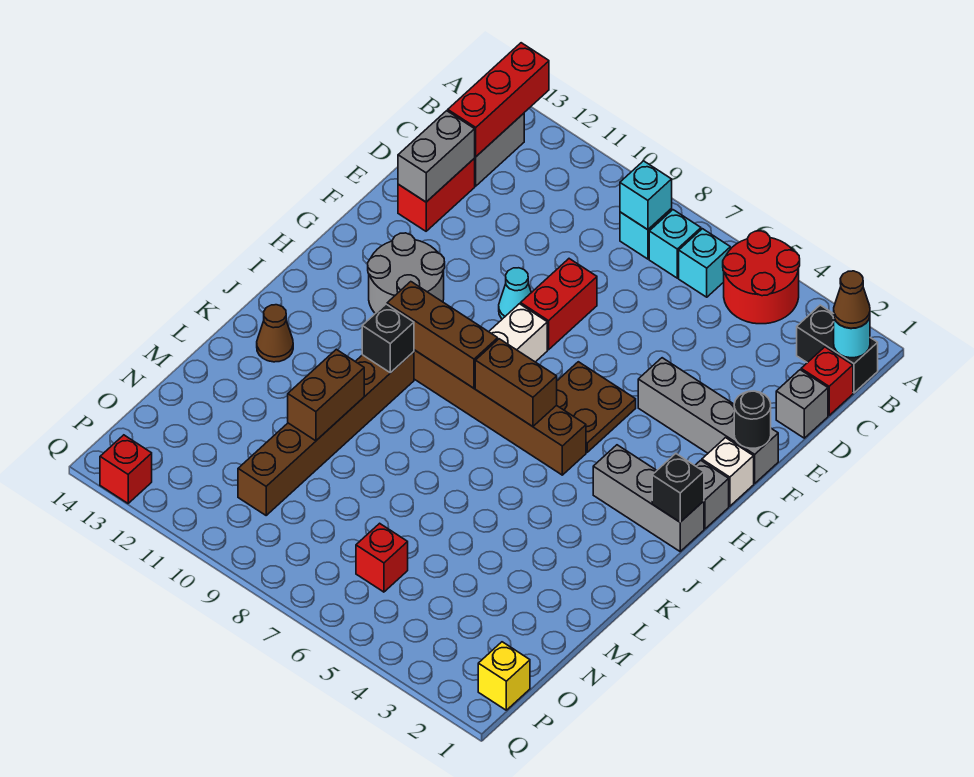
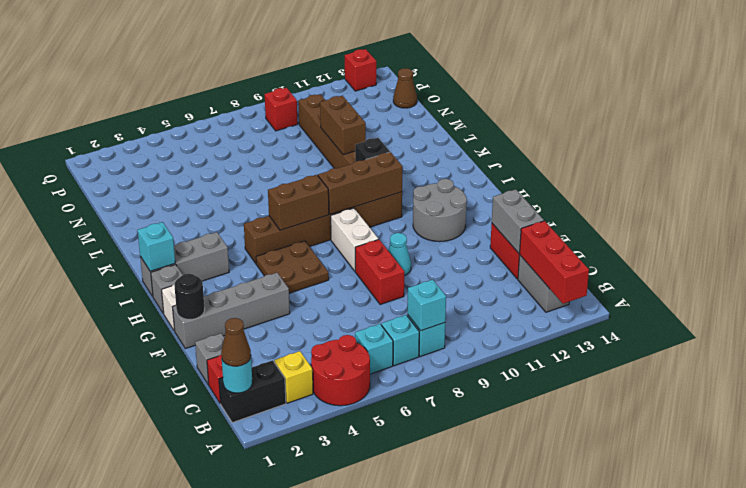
black 1x1 brick [652,454,704,522] -> cyan 1x1 brick [138,222,175,271]
brown 1x1 cone [257,305,293,362] -> brown 1x1 cone moved to [393,68,417,108]
red 1x1 brick [356,523,408,592] -> red 1x1 brick moved to [265,88,298,131]
yellow 1x1 brick [478,642,530,710] -> yellow 1x1 brick moved to [274,351,313,403]

